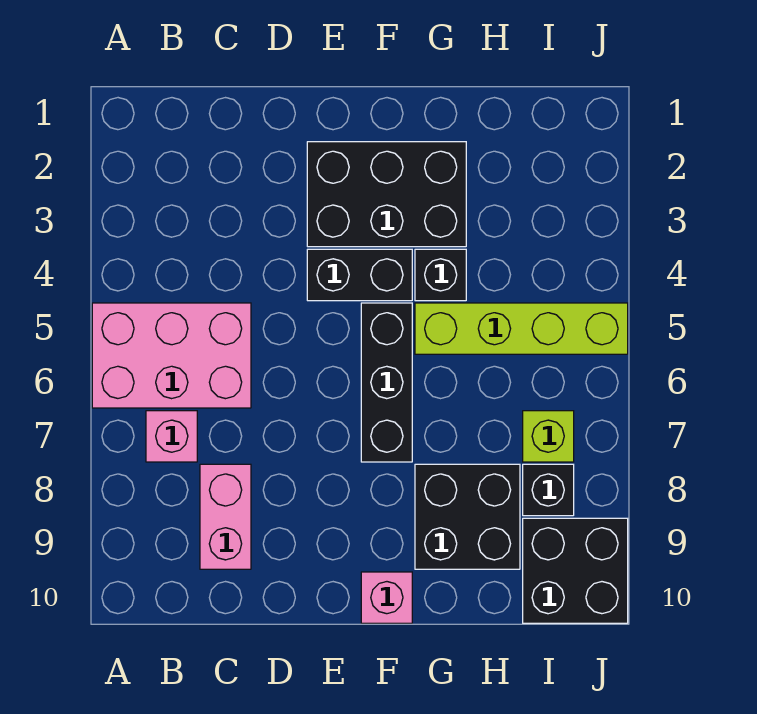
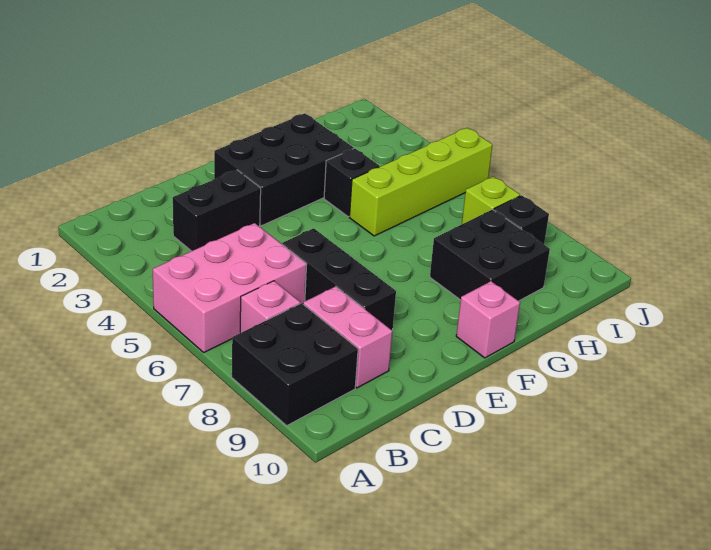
black 1x2 brick [307,249,412,301] -> black 1x2 brick moved to [173,170,261,251]
black 1x3 brick [361,303,412,462] -> black 1x3 brick moved to [282,228,396,331]
black 2x2 brick [523,518,628,623] -> black 2x2 brick moved to [232,303,358,425]

